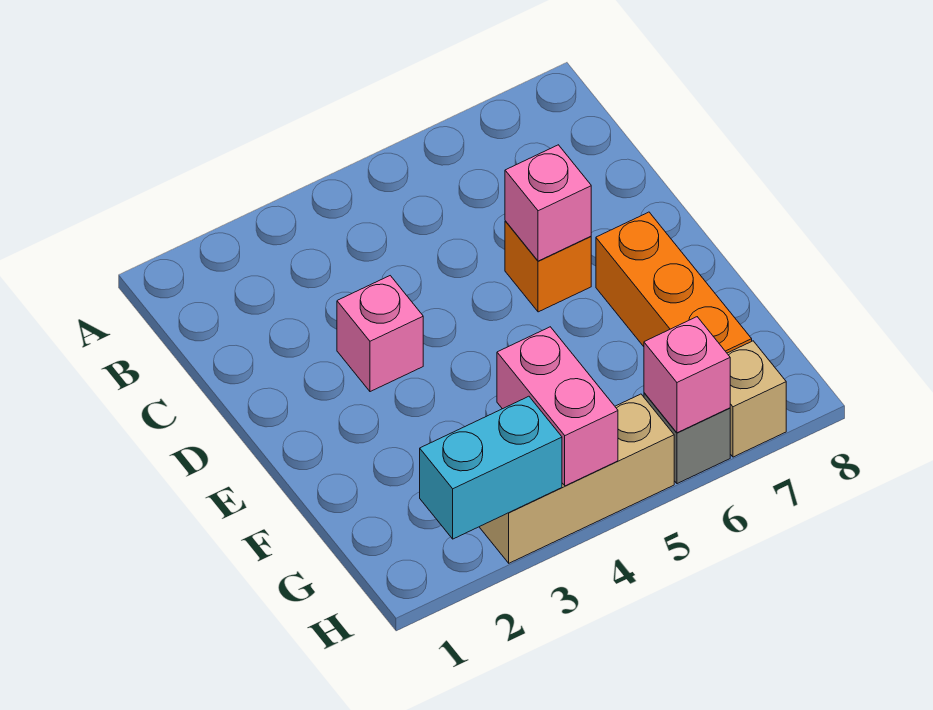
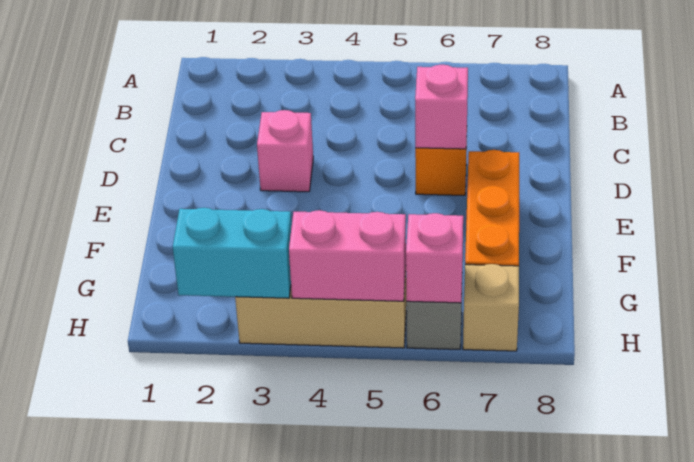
pink 1x2 brick [497,327,618,486] -> pink 1x2 brick turned to [289,210,406,301]

